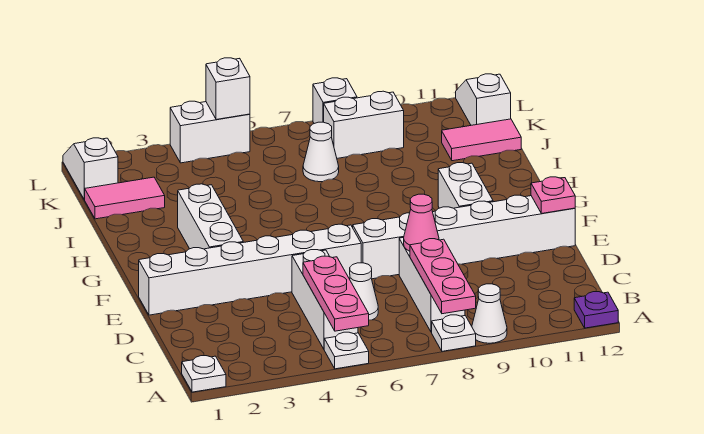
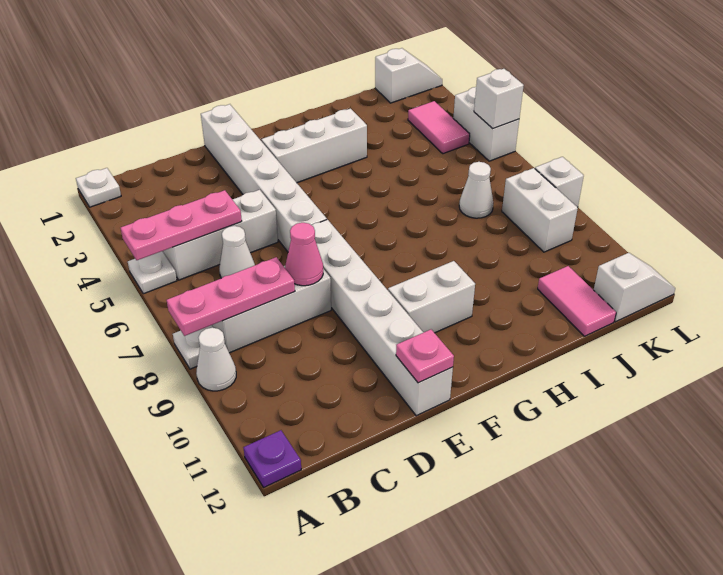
pink 1x2 tile [84,177,165,219] -> pink 1x2 tile moved to [408,101,470,154]

